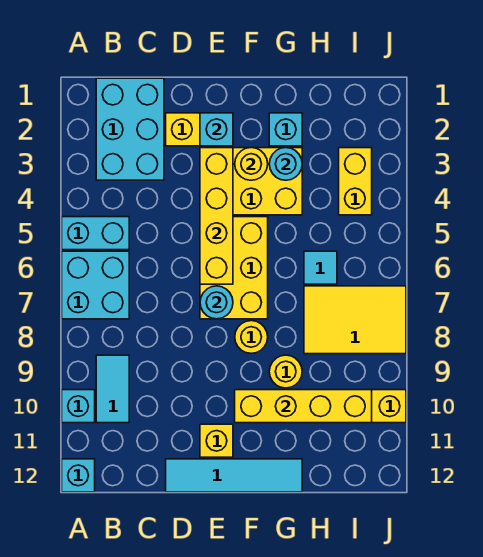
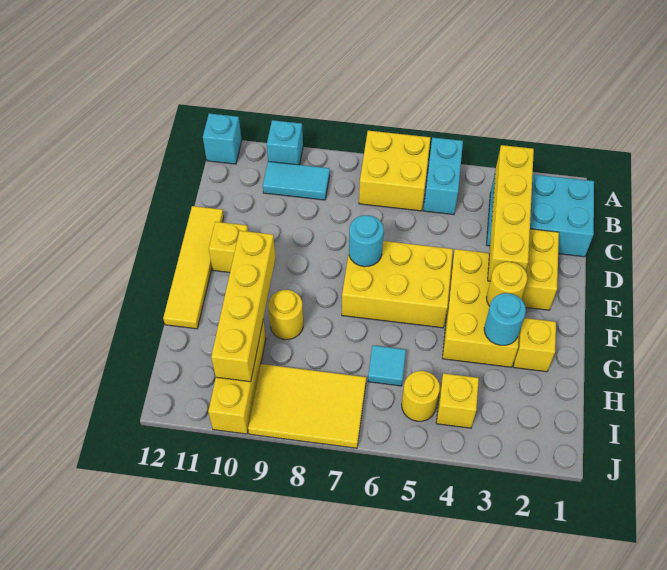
cyan 2x2 brick [62,251,129,319] -> yellow 2x2 brick [359,131,430,211]
cyan 1x4 tile [166,459,302,492] -> yellow 1x4 tile [163,206,224,329]
cyan 1x1 brick [200,113,233,146] -> none
yellow 1x4 brick [200,148,233,284] -> yellow 1x4 brick turned to [488,145,534,281]
yellow 1x1 round brick [235,321,268,353] -> yellow 1x1 round brick moved to [402,371,440,421]
cyan 1x1 brick [269,113,302,146] -> yellow 1x1 brick [513,318,556,372]
yellow 2x3 tile [304,286,406,354] -> yellow 2x3 tile turned to [248,364,366,448]
yellow 1x2 brick [339,148,372,215] -> yellow 1x1 brick [436,373,479,428]

